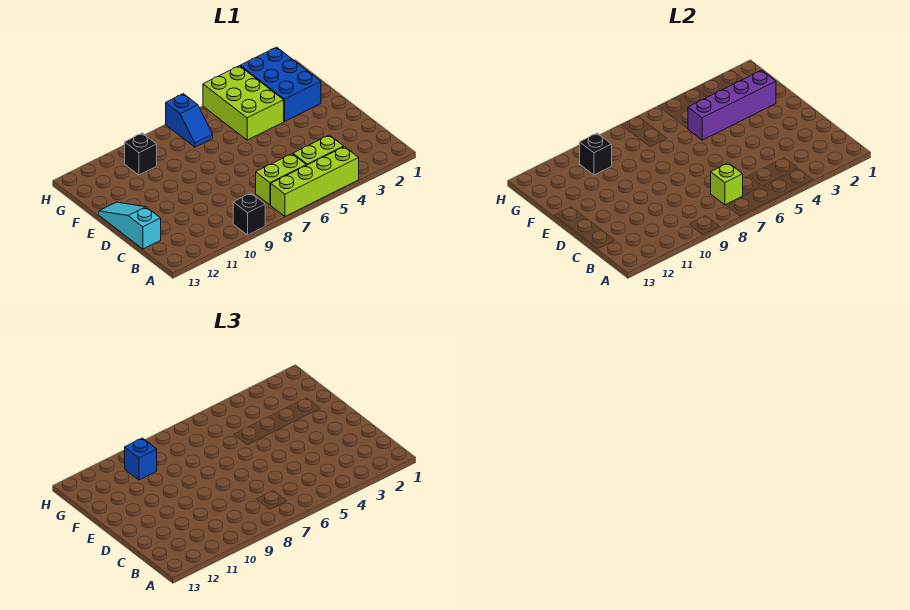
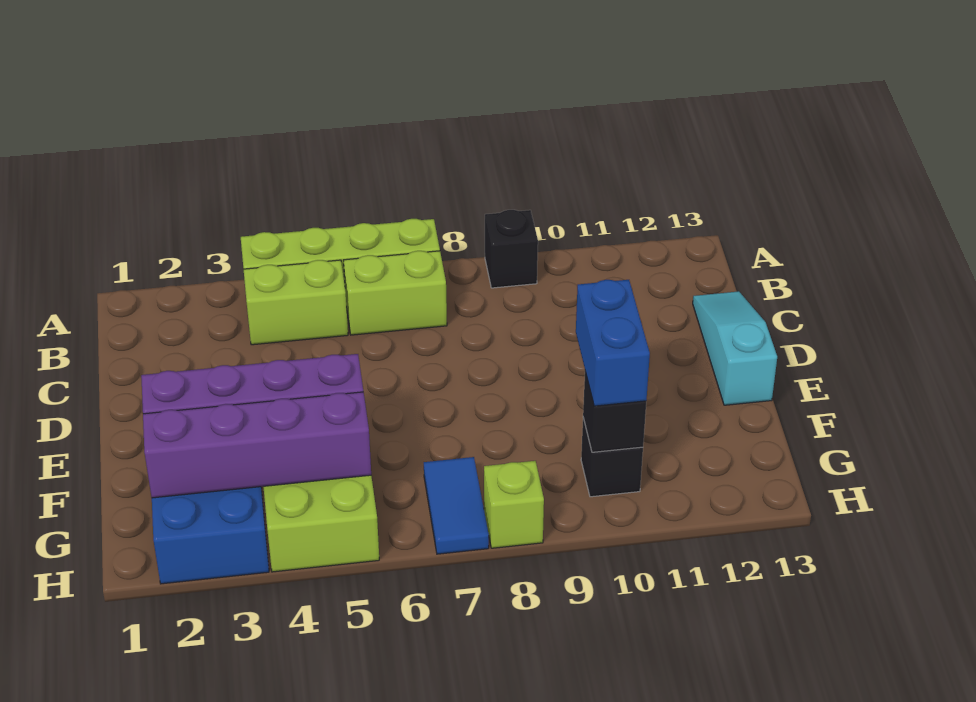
lime 1x1 brick [711,163,743,205] -> lime 1x1 brick moved to [484,461,544,548]
cyan 1x3 slope [99,202,161,249] -> cyan 1x3 slope turned to [693,291,777,405]
none -> purple 1x4 brick [143,392,371,498]
blue 1x2 slope [166,94,213,147] -> blue 1x2 tile [424,457,489,554]
blue 1x1 brick [125,438,157,480] -> blue 1x2 brick [576,280,650,406]

